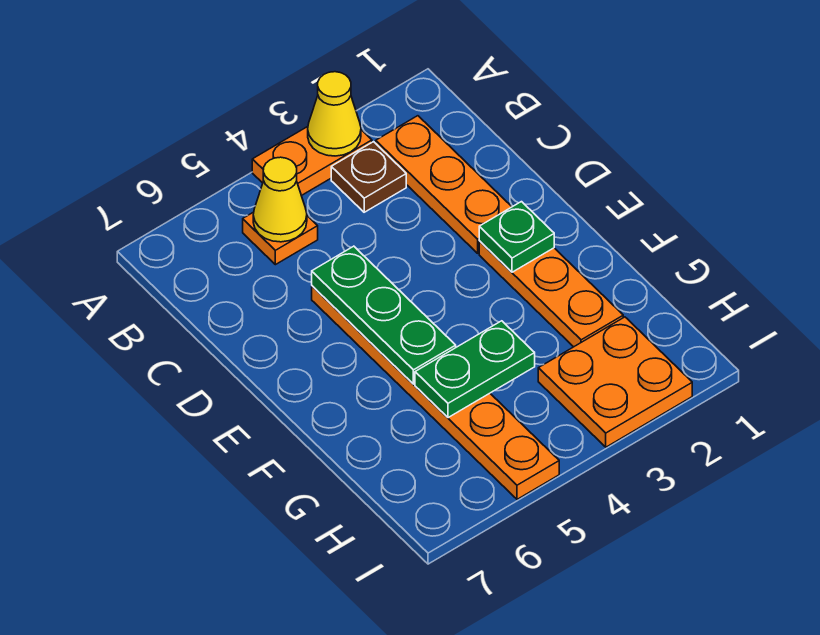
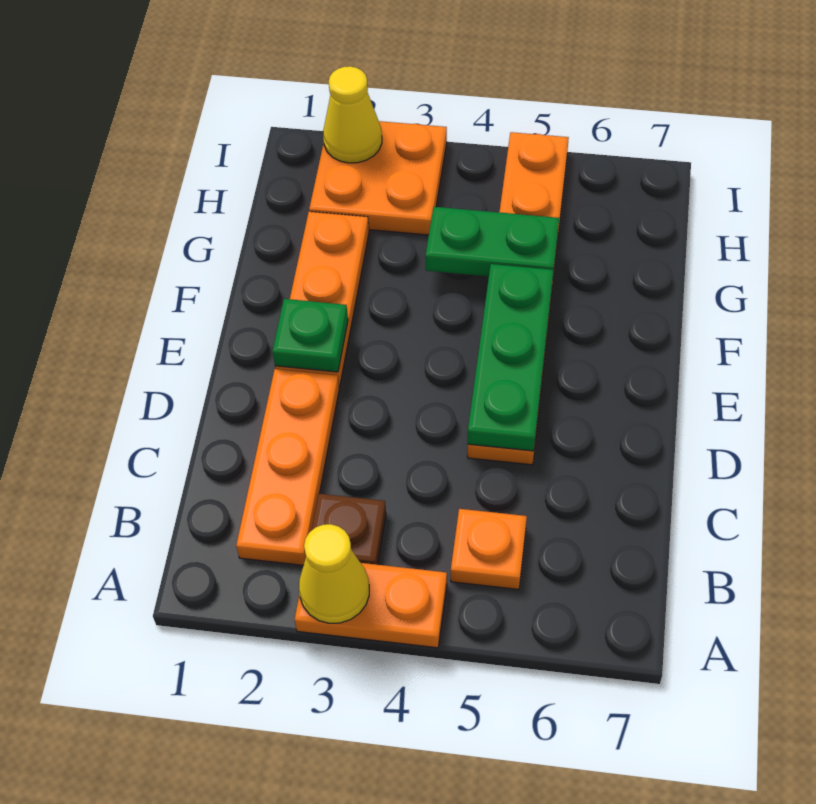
yellow 1x1 cone [253,157,307,242] -> yellow 1x1 cone moved to [323,66,382,163]

